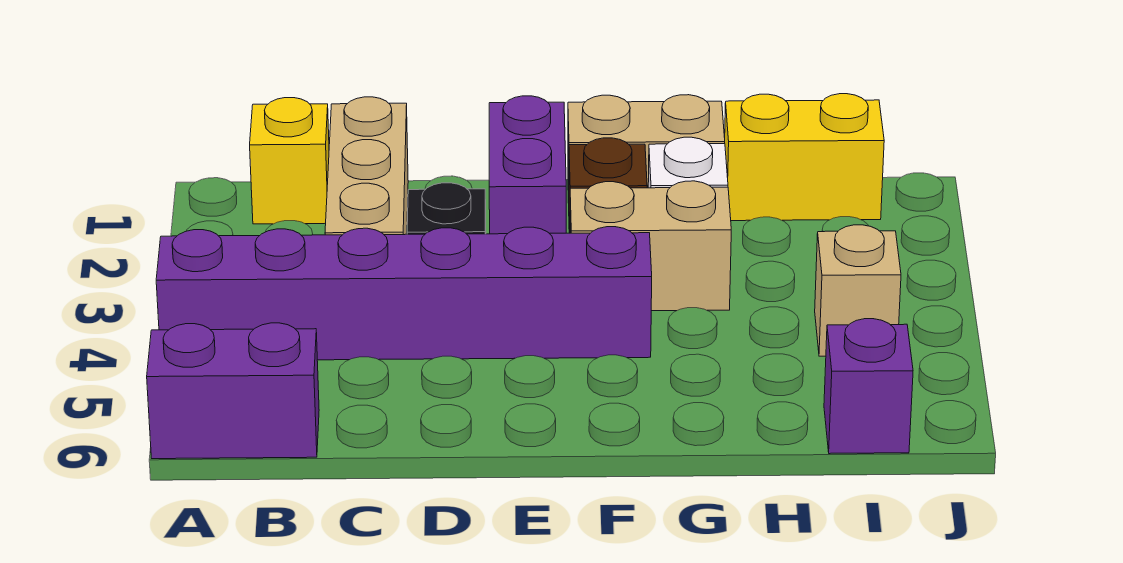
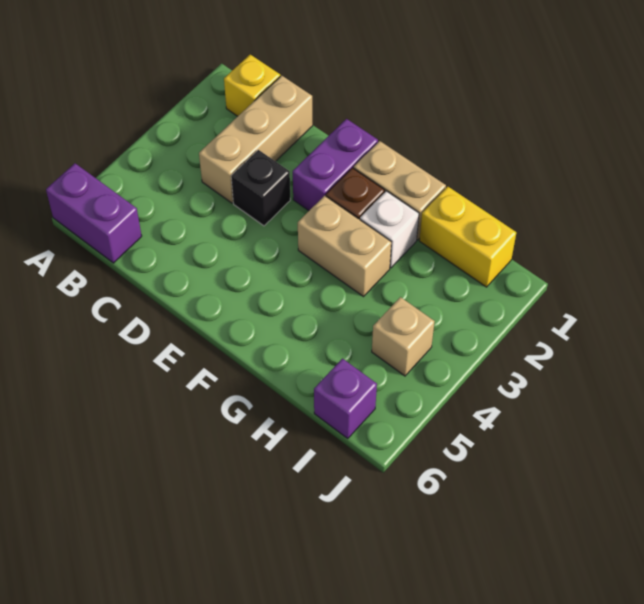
purple 1x6 brick [156,227,652,360] -> none

